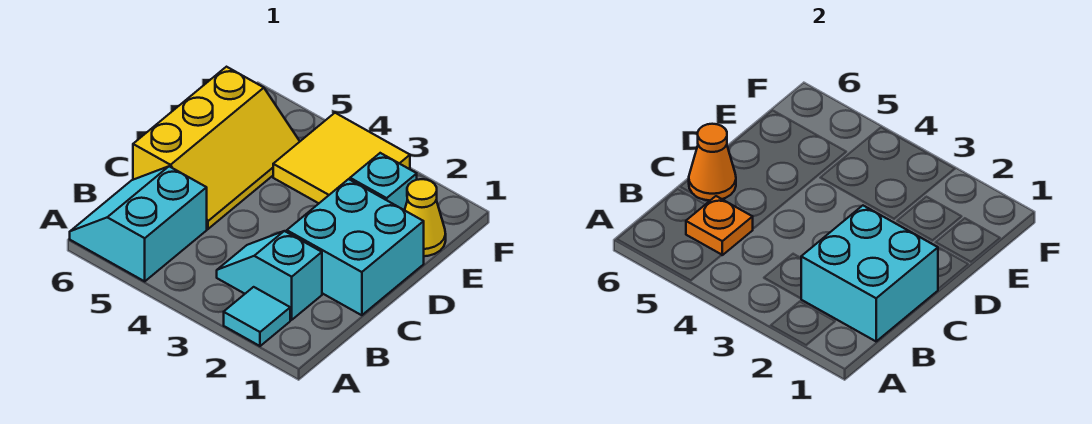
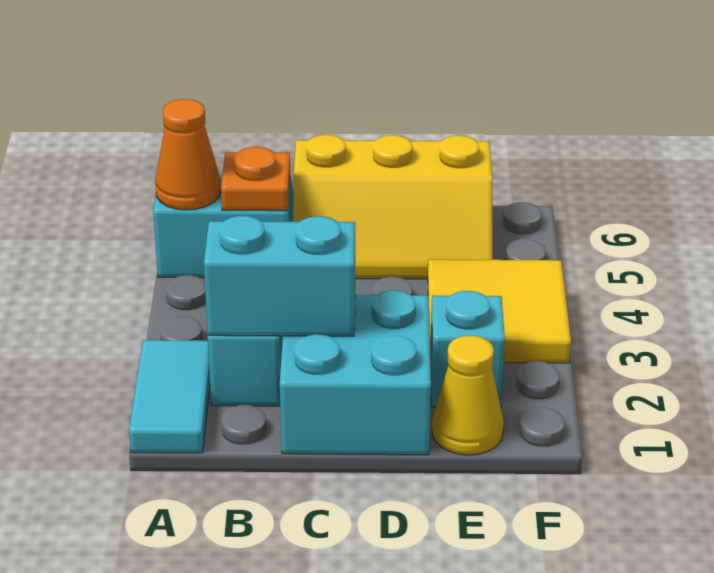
cyan 1x1 tile [224,287,290,346] -> cyan 1x2 tile [129,340,210,453]
cyan 2x2 brick [801,206,938,341] -> cyan 1x2 brick [204,216,355,336]
orange 1x1 cone [689,124,736,200] -> orange 1x1 cone moved to [155,99,221,210]

